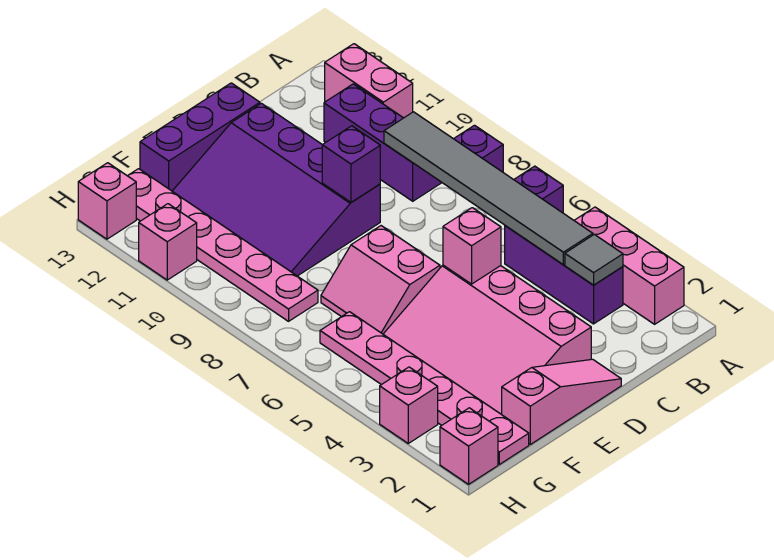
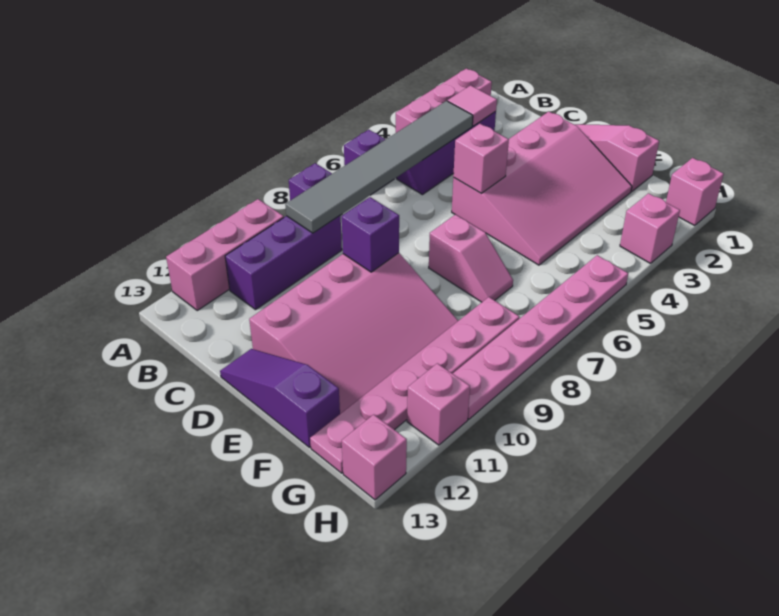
pink 1x2 brick [325,44,413,118] -> pink 1x3 brick [166,199,284,310]
grey 1x1 tile [565,234,623,285] -> pink 1x1 tile [448,85,497,126]
purple 3x4 slope [172,103,380,276] -> pink 3x4 slope [249,253,458,414]
purple 1x3 brick [140,83,260,191] -> purple 1x3 slope [220,349,340,447]
pink 2x2 slope [321,226,440,334] -> pink 1x2 slope [429,215,513,302]
pink 1x6 plate [320,312,529,464] -> pink 1x6 plate moved to [453,255,628,419]

